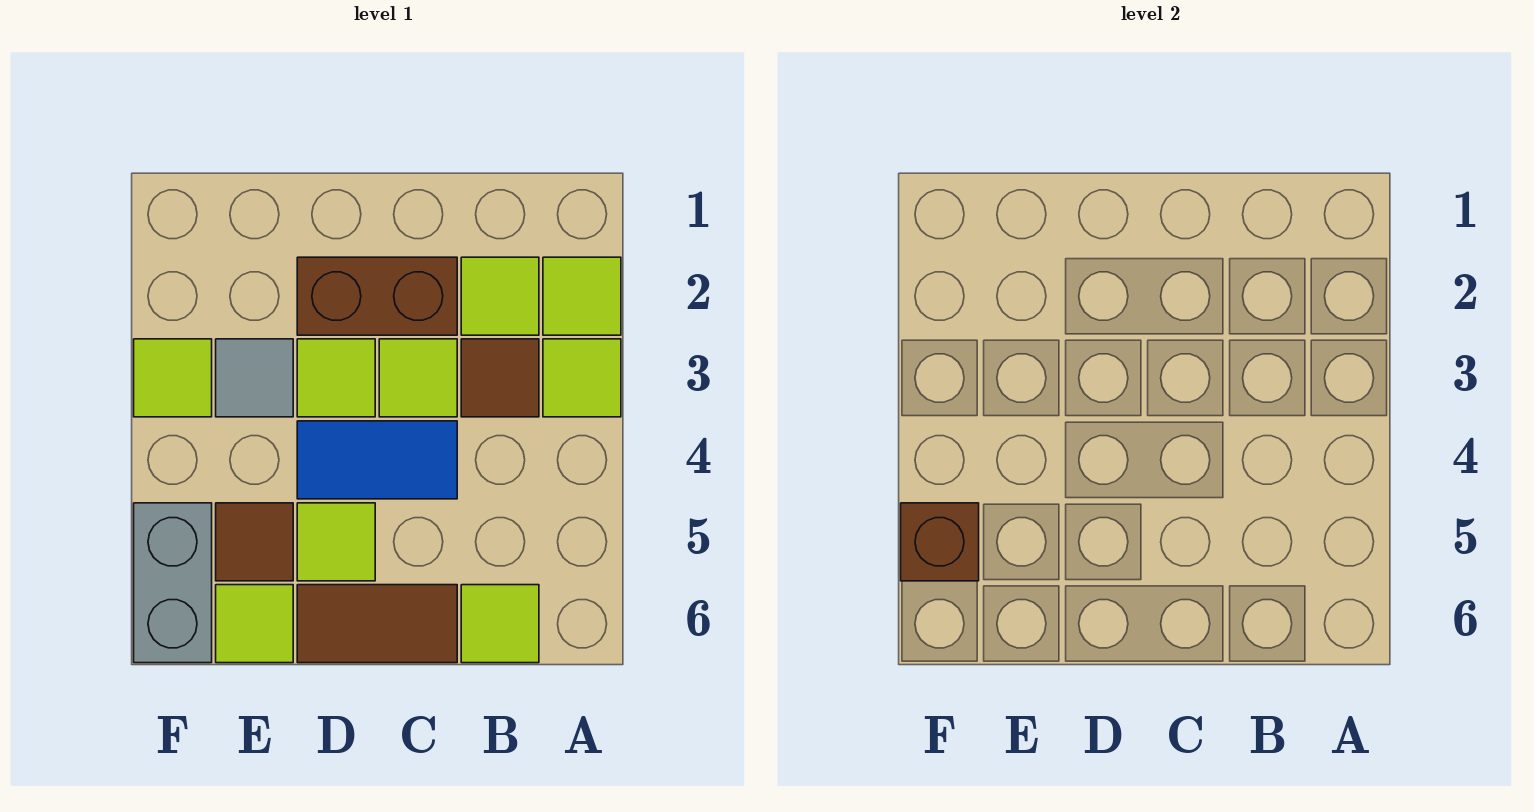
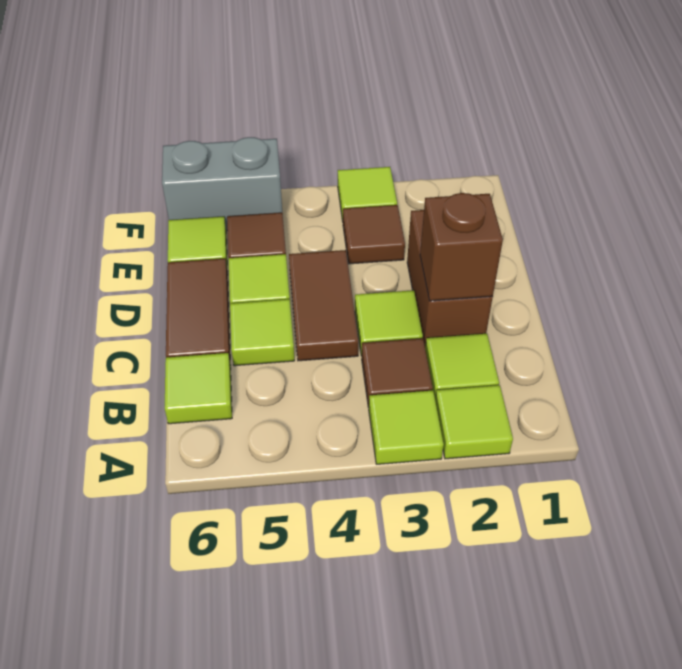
blue 1x2 tile [297,421,457,499] -> brown 1x2 tile [289,250,358,361]
lime 1x1 tile [297,339,375,417] -> lime 1x1 tile moved to [230,299,295,366]
grey 1x1 tile [216,339,293,417] -> brown 1x1 tile [343,205,405,264]
brown 1x1 brick [901,503,979,581] -> brown 1x1 brick moved to [420,193,503,301]

